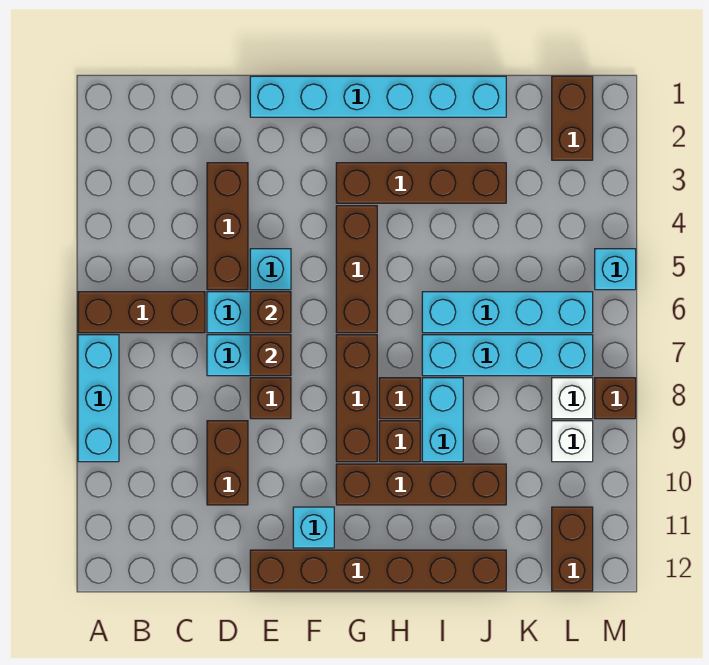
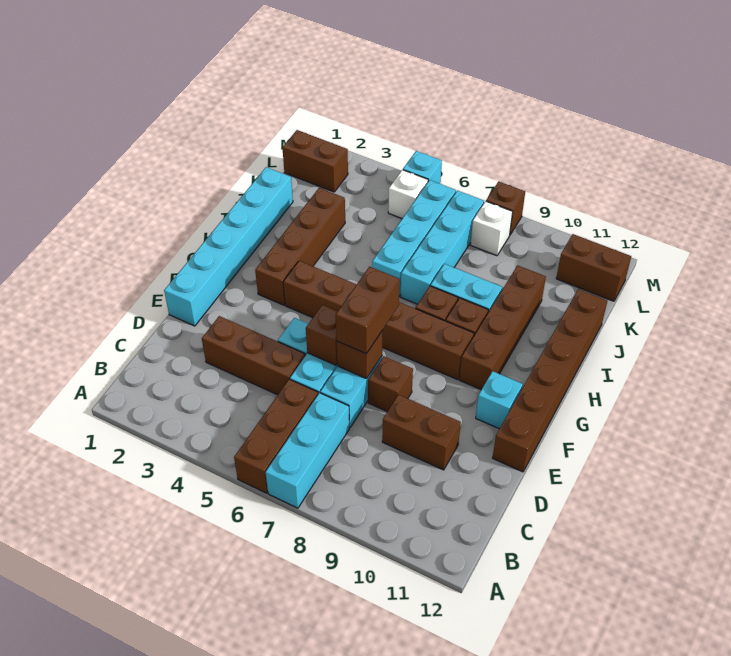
cyan 1x3 brick [78,335,119,462] -> cyan 1x3 brick turned to [265,393,349,508]
none -> brown 1x2 brick [336,267,400,354]
white 1x1 brick [552,421,593,462] -> white 1x1 brick moved to [388,170,428,218]

